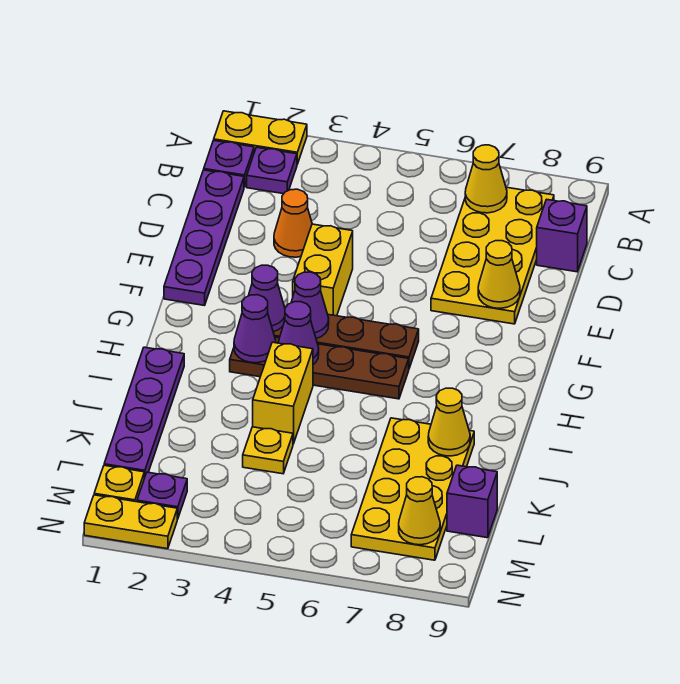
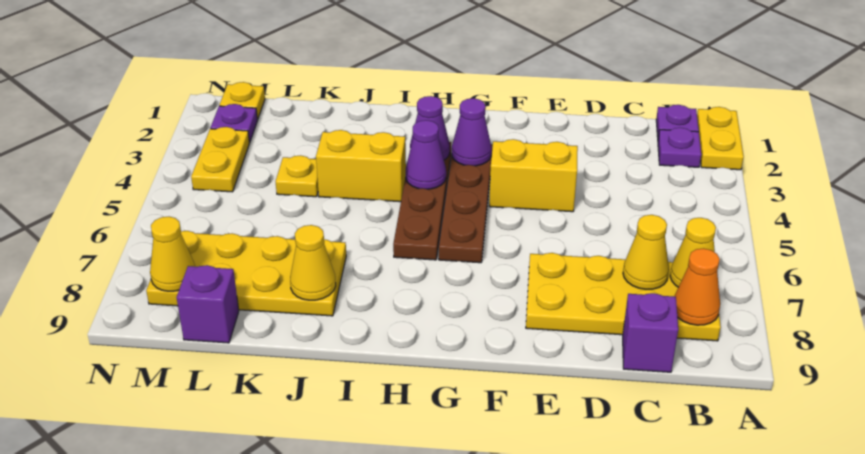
purple 1x4 plate [164,170,244,306] -> none
orange 1x1 cone [274,189,312,257] -> orange 1x1 cone moved to [674,248,720,325]
yellow 1x1 cone [478,241,520,308] -> yellow 1x1 cone moved to [623,215,669,290]
purple 1x1 cone [291,272,329,339] -> none
purple 1x4 plate [104,347,184,478] -> none
yellow 1x2 plate [84,495,177,549] -> yellow 1x2 plate moved to [191,127,250,192]

